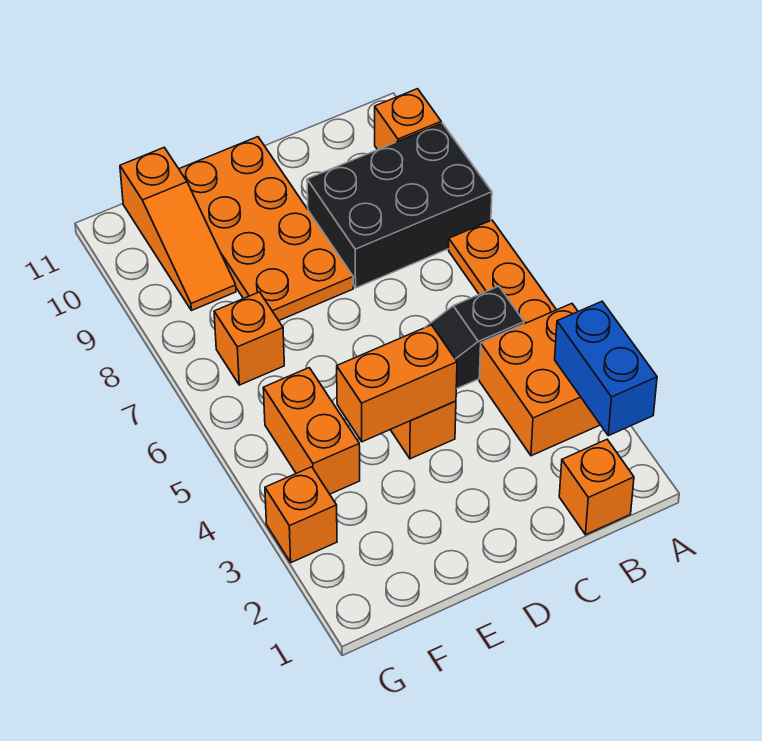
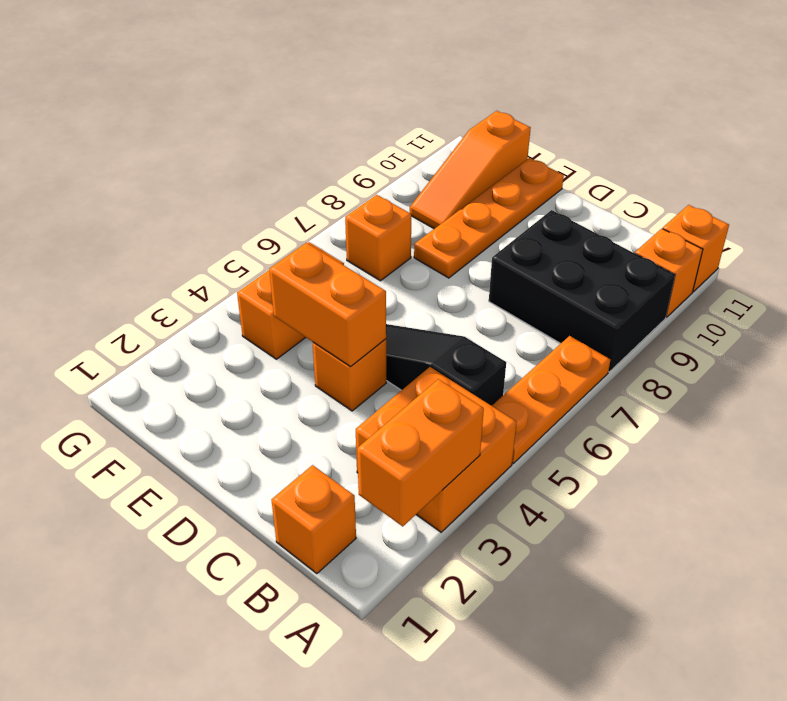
blue 1x2 brick [555,301,657,436] -> orange 1x2 brick [357,379,484,526]
orange 2x4 plate [179,137,353,320] -> orange 1x4 plate [414,158,564,278]
orange 1x1 brick [265,467,337,563] -> orange 1x1 brick moved to [663,205,729,292]

